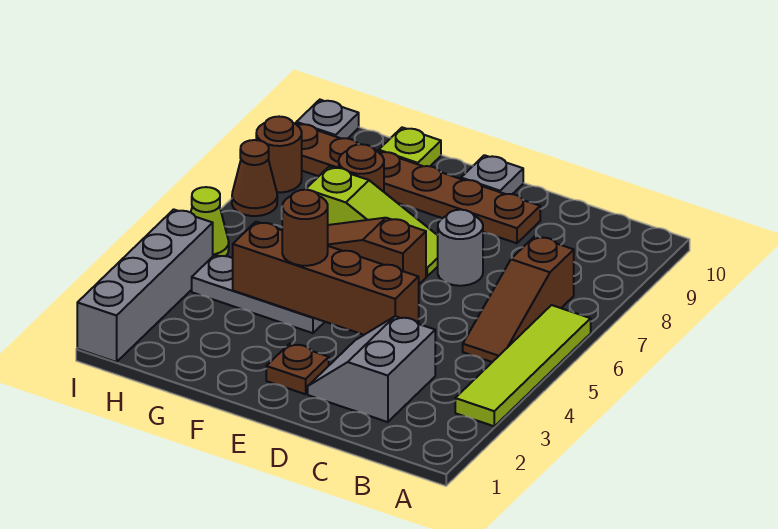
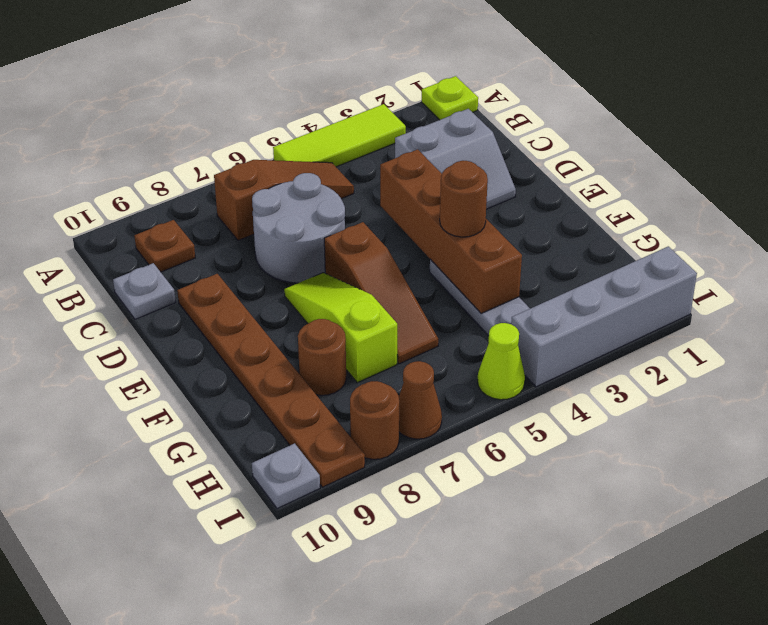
lime 1x4 tile [455,305,591,426] -> lime 1x3 tile [273,104,406,167]
grey 1x1 round brick [438,210,483,286] -> grey 2x2 round brick [252,173,345,283]
brown 1x1 plate [266,344,329,394] -> brown 1x1 plate moved to [134,220,195,272]
grey 1x1 plate [461,155,523,194] -> grey 1x1 plate moved to [113,263,176,319]
lime 1x1 plate [379,127,441,166] -> lime 1x1 plate moved to [422,76,478,120]

